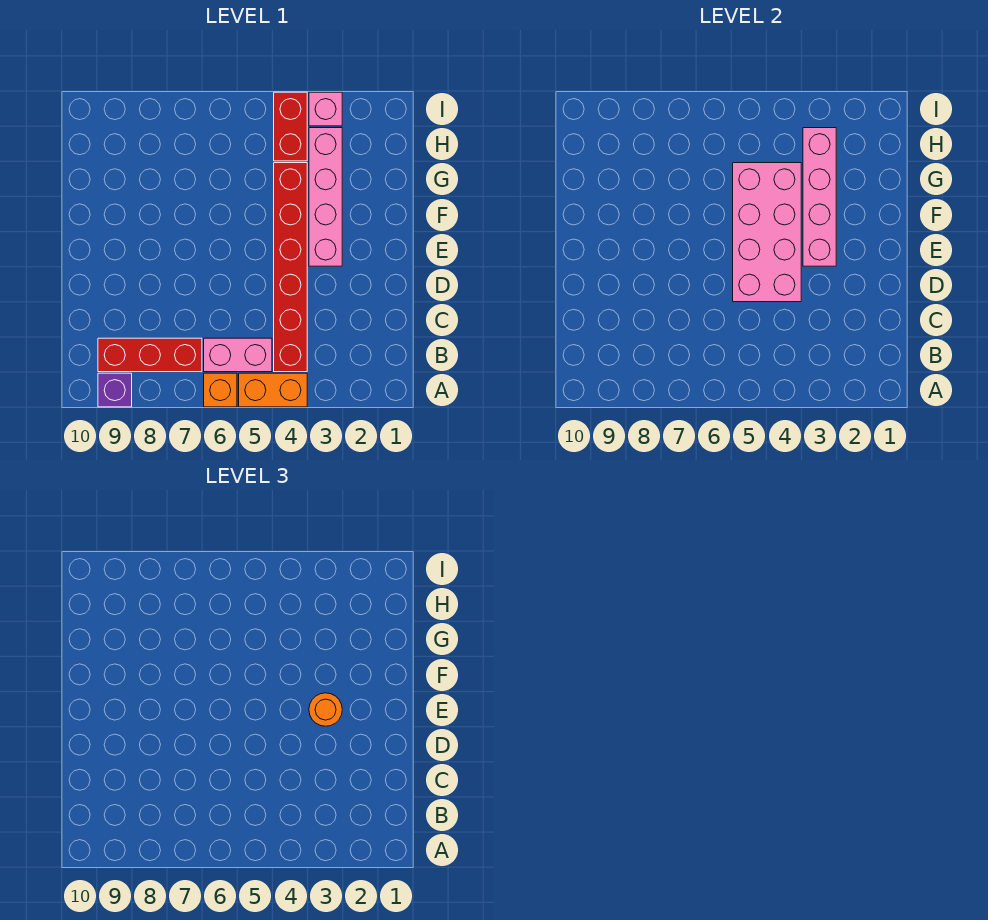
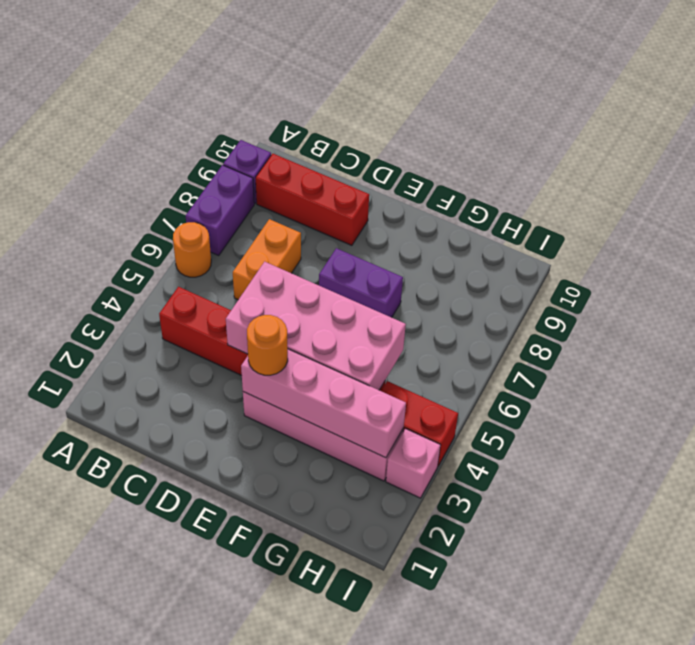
orange 1x2 brick [239,373,307,407] -> orange 1x2 brick moved to [233,219,301,300]
orange 1x1 brick [204,373,237,407] -> orange 1x1 round brick [173,222,211,277]
none -> purple 1x2 brick [186,165,254,255]
pink 1x2 brick [204,338,272,372] -> none
red 1x3 brick [98,338,202,372] -> red 1x3 brick turned to [256,154,369,245]
none -> purple 1x2 brick [319,248,403,318]

